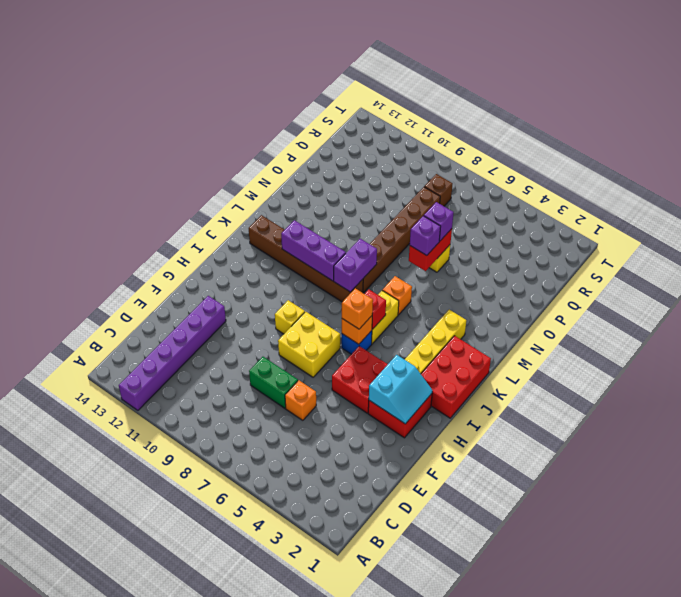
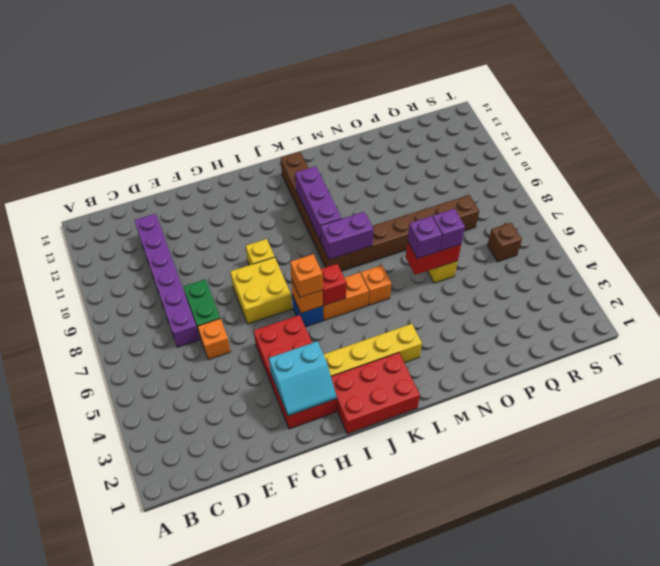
purple 1x6 brick [119,296,226,410] -> purple 1x6 brick turned to [134,214,200,347]
yellow 1x2 brick [372,291,399,344] -> orange 1x2 brick [323,273,369,320]
brown 1x1 brick [424,174,452,206] -> brown 1x1 brick moved to [488,223,522,262]

